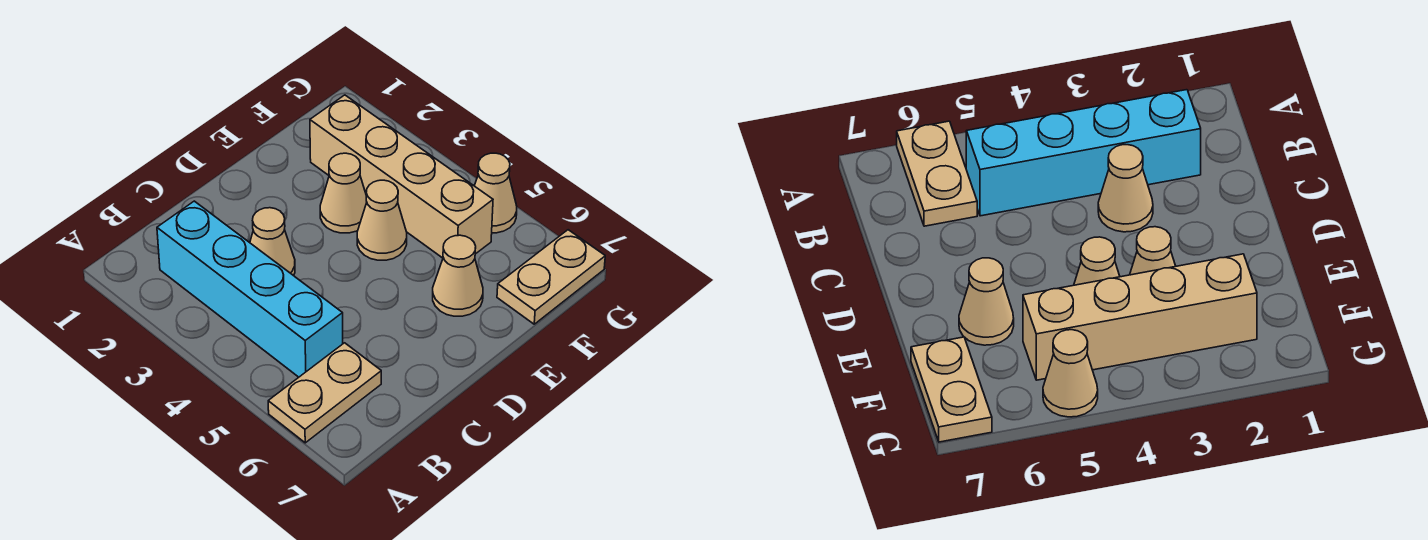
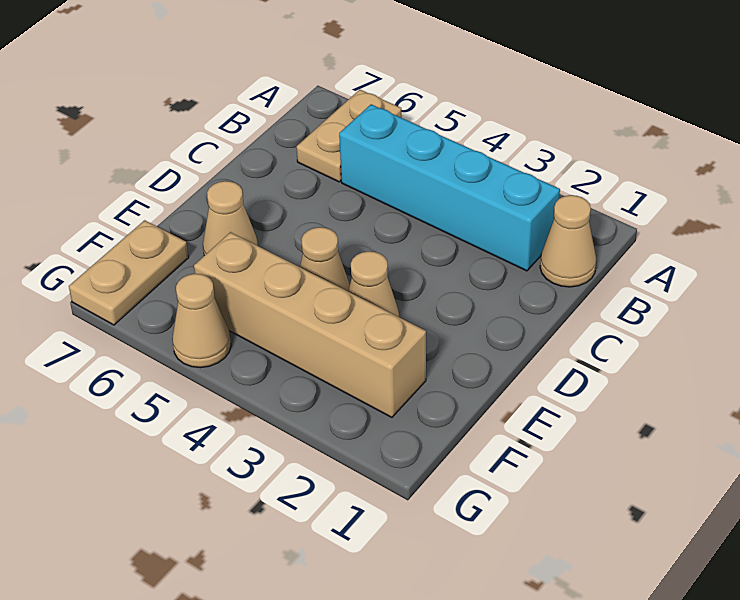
tan 1x1 cone [250,208,295,276] -> tan 1x1 cone moved to [540,195,596,287]

